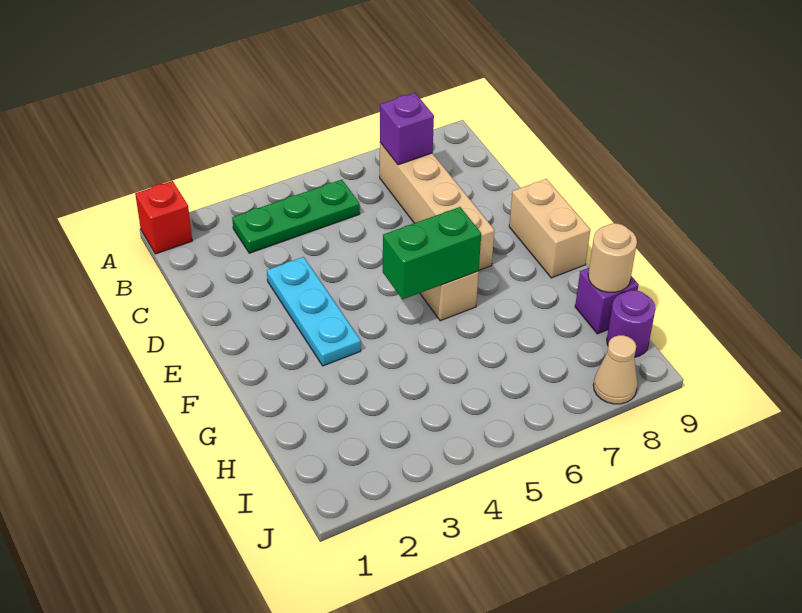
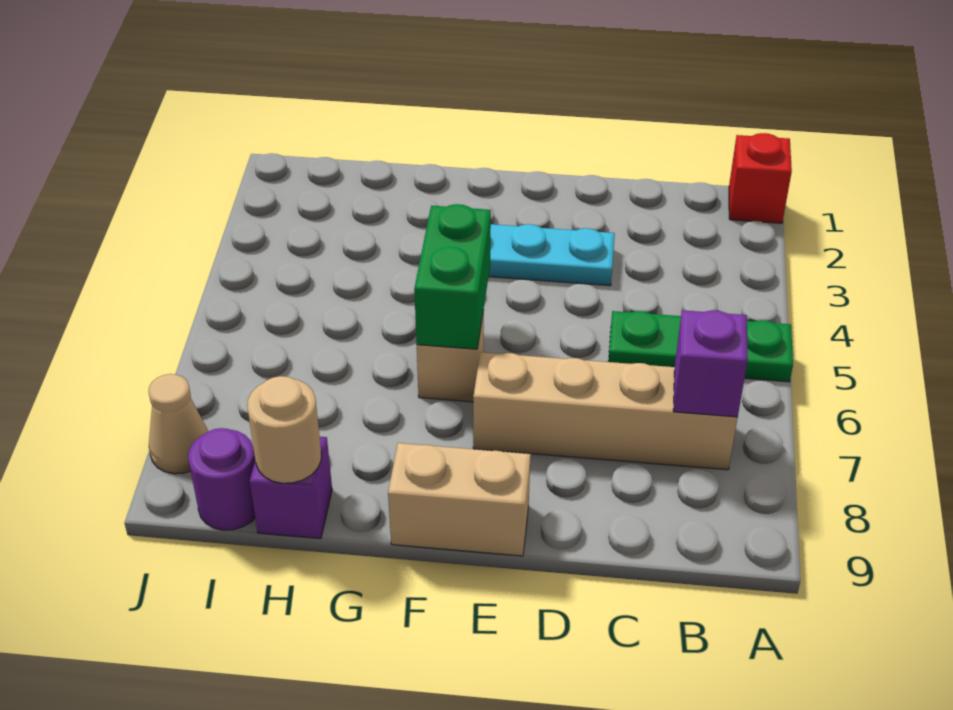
green 1x3 plate [232,180,360,253] -> green 1x3 plate turned to [608,311,793,382]

